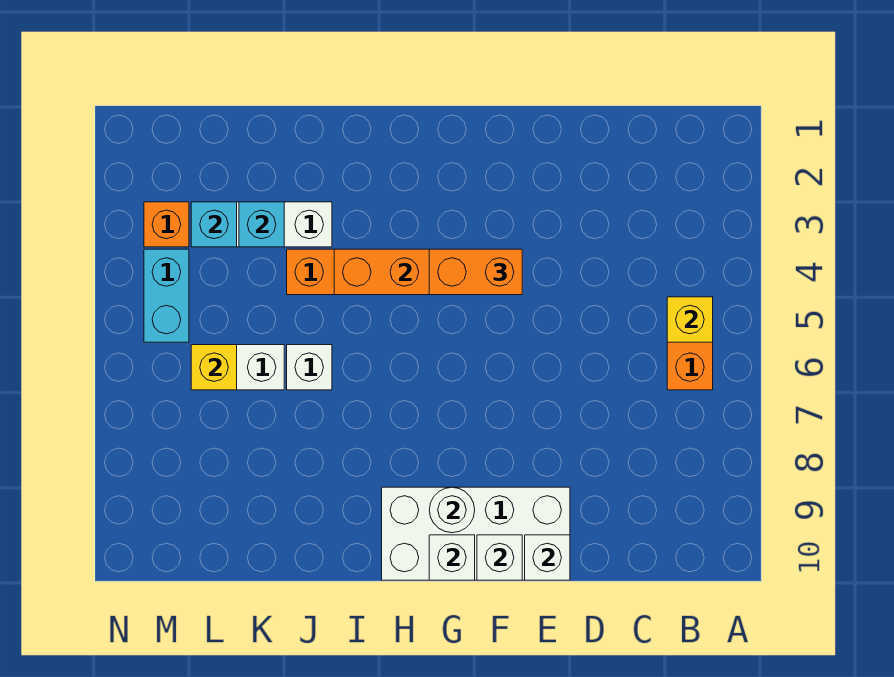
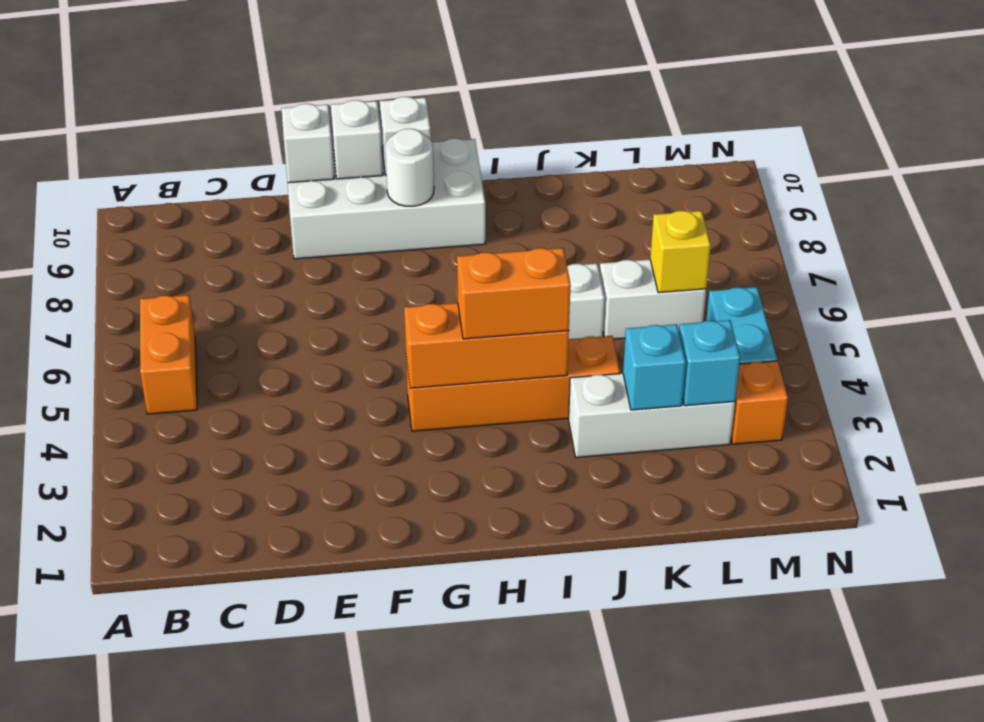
yellow 1x1 brick [667,297,713,342] -> none
orange 1x2 brick [429,249,522,295] -> orange 1x2 brick moved to [457,248,571,339]

